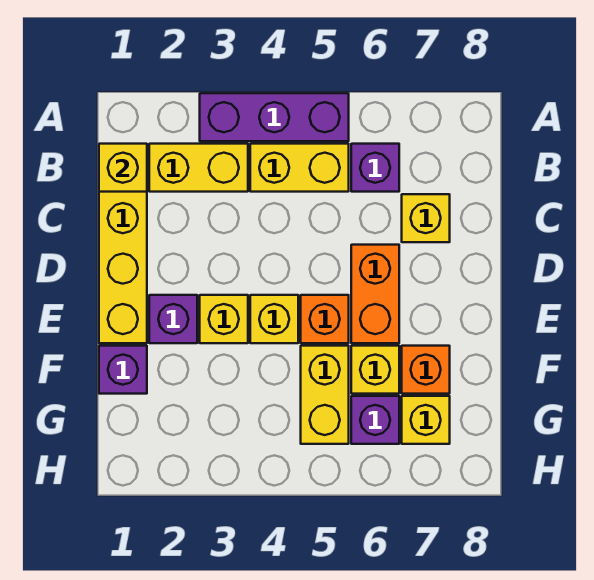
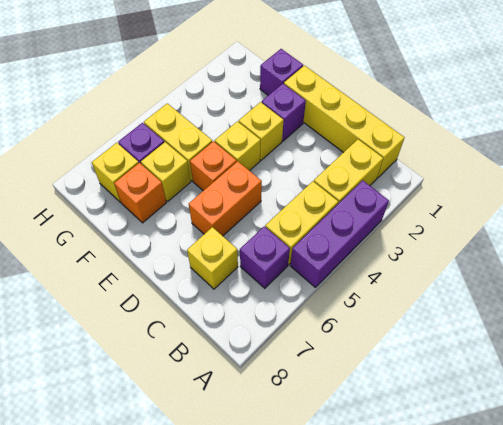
yellow 1x1 brick [99,144,147,192] -> none
orange 1x2 brick [351,245,399,343] -> orange 1x2 brick turned to [189,161,262,236]

